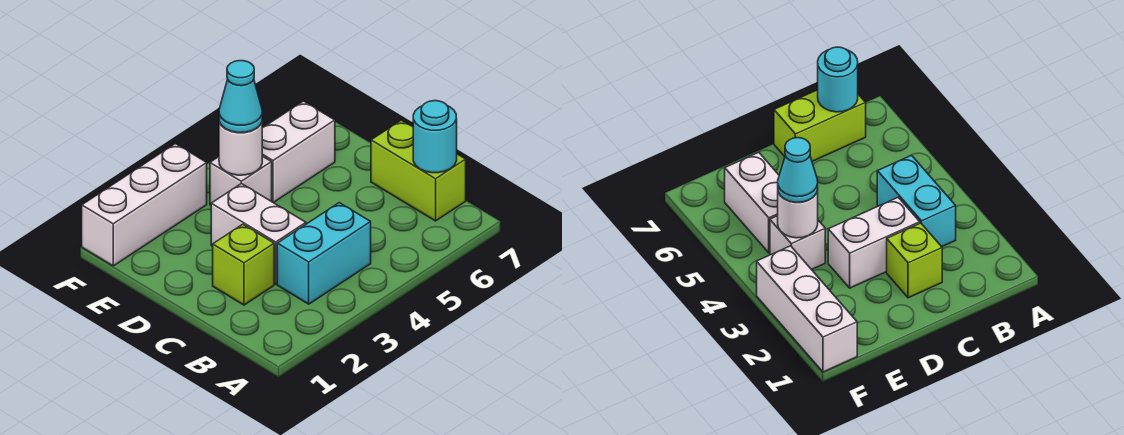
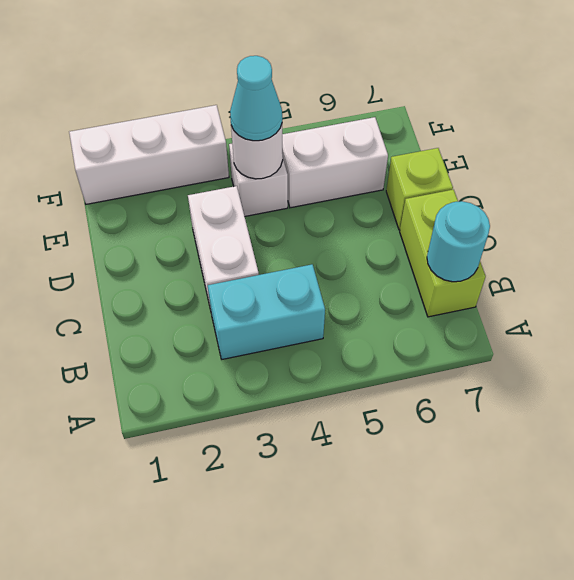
lime 1x1 brick [213,224,274,305] -> lime 1x1 brick moved to [386,148,453,230]

